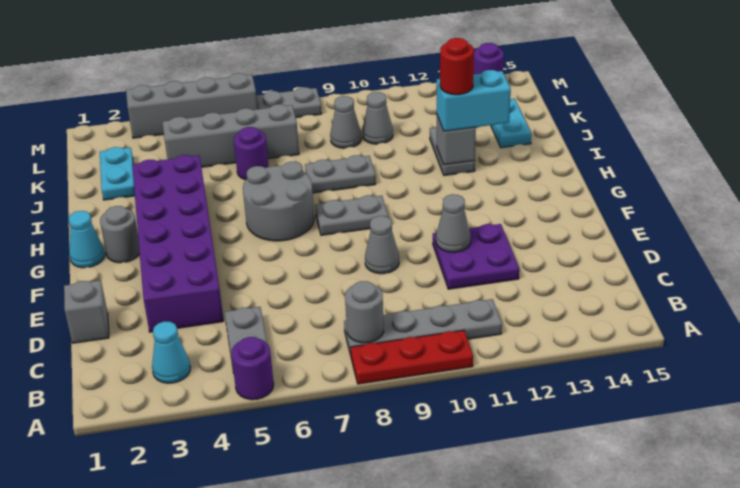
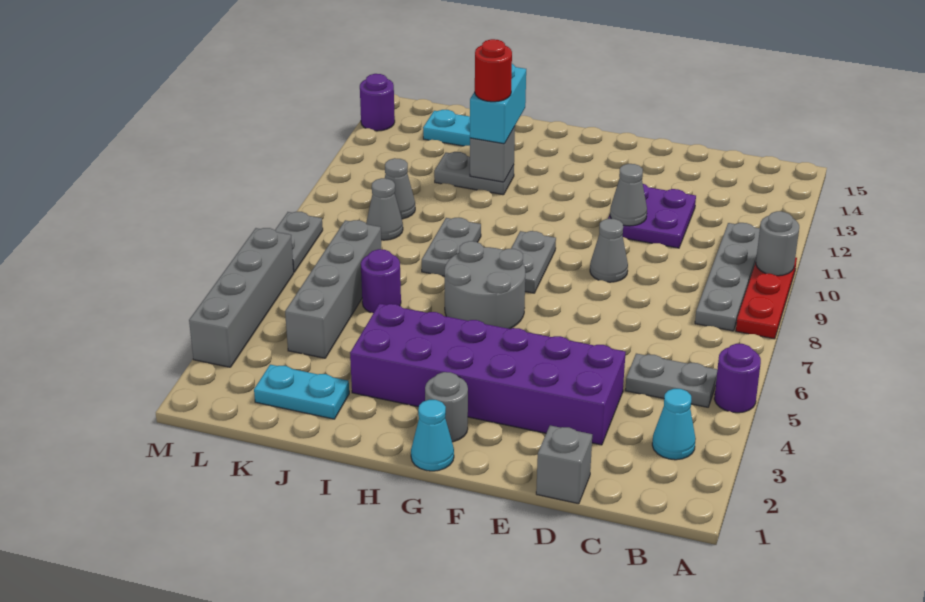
grey 1x1 round brick [345,281,384,343] -> grey 1x1 round brick moved to [756,211,799,276]

